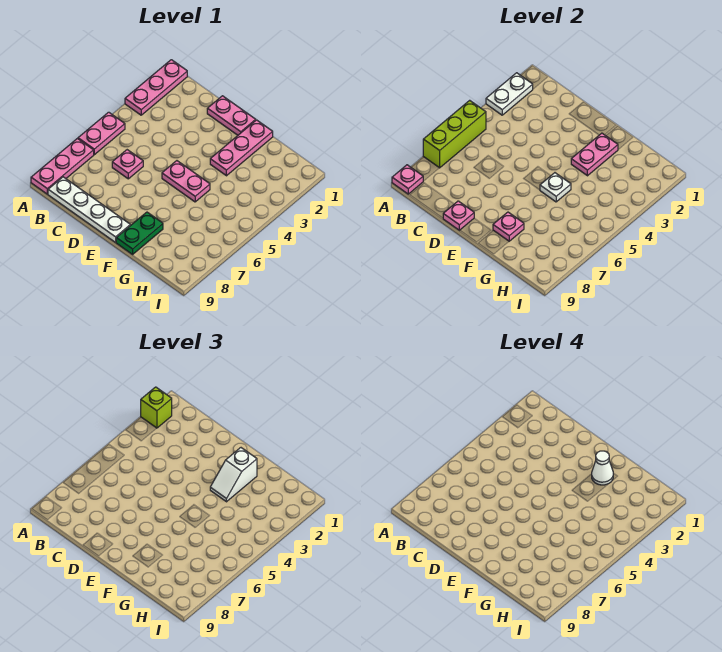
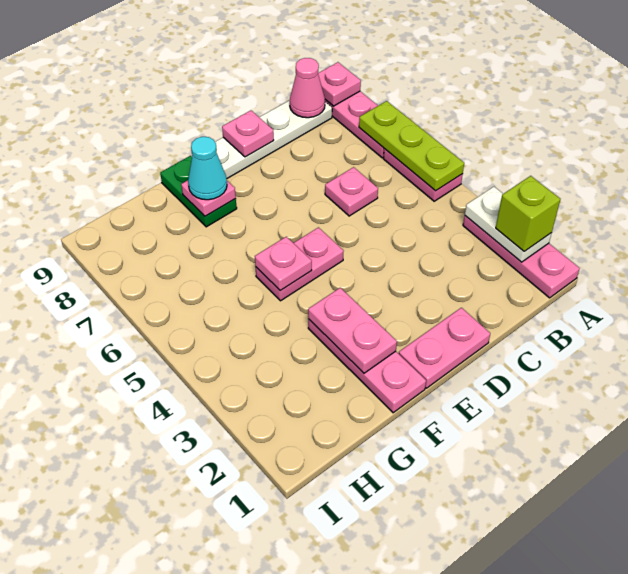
lime 1x3 brick [423,100,486,168] -> lime 1x3 plate [359,101,464,191]
none -> pink 1x1 cone [290,58,325,118]
white 1x2 slope [210,448,257,502] -> none
white 1x1 cone [592,451,613,485] -> none
white 1x1 plate [540,173,571,202] -> pink 1x1 plate [255,237,312,291]
none -> cyan 1x1 cone [188,137,227,200]

